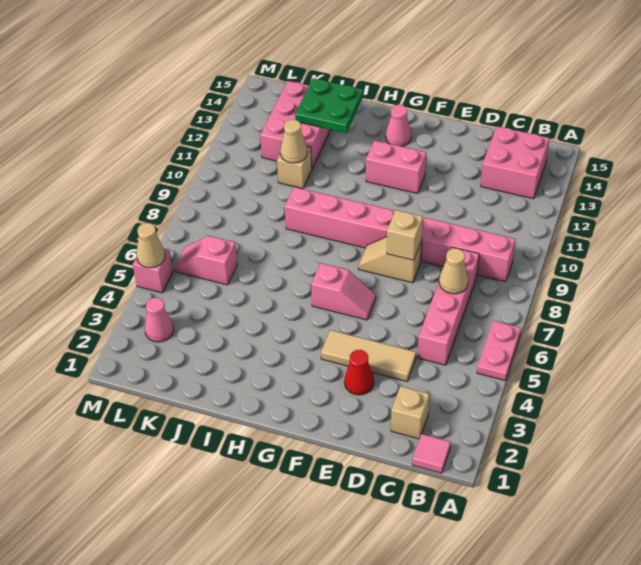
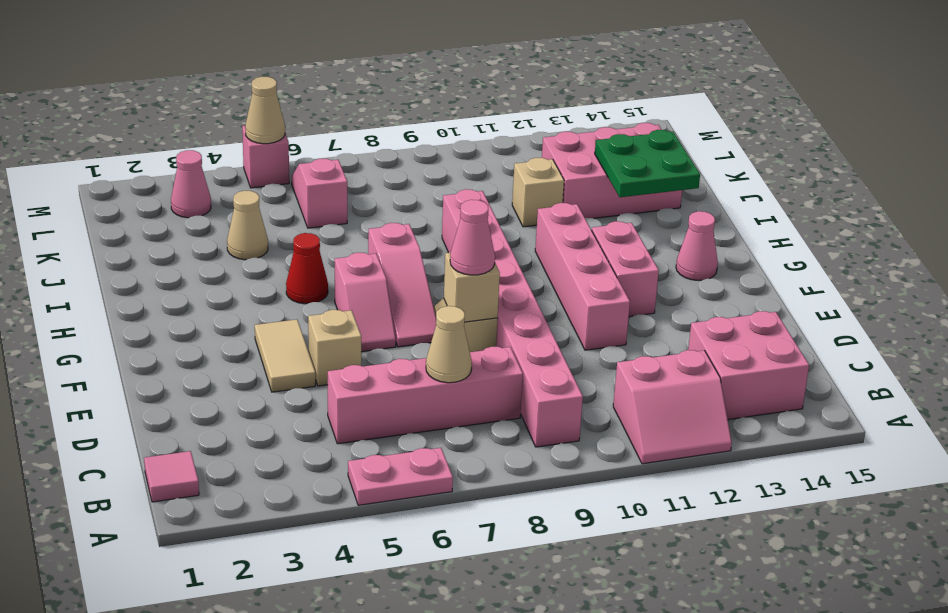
none -> pink 2x2 slope [613,350,732,464]
tan 1x1 brick [391,386,429,439] -> tan 1x1 brick moved to [308,310,361,386]
tan 1x3 tile [321,330,416,381] -> tan 1x2 tile [255,319,315,392]
red 1x1 cone [344,350,374,395] -> red 1x1 cone moved to [286,233,328,304]
none -> pink 1x1 cone [450,200,495,275]
none -> pink 1x4 brick [535,203,630,350]
none -> pink 1x3 slope [368,223,436,347]
tan 1x1 cone [280,120,307,163] -> tan 1x1 cone moved to [227,191,268,260]

